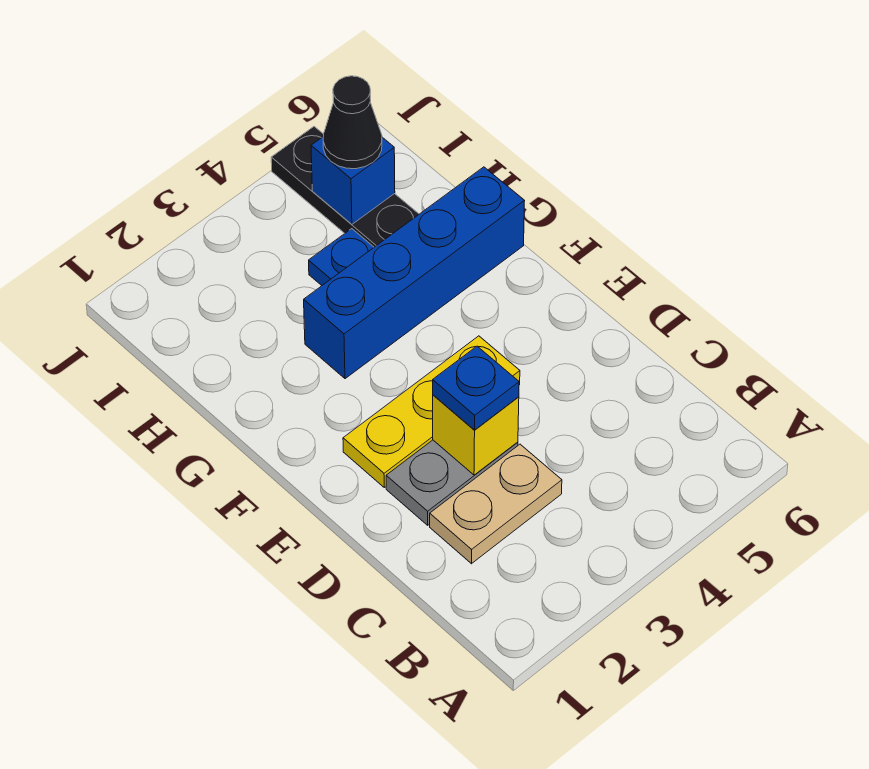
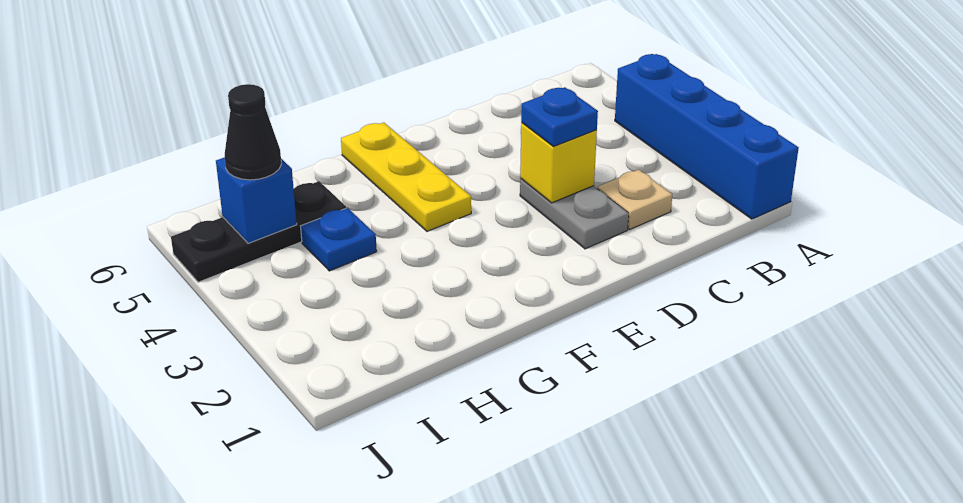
tan 1x2 plate [430,444,562,564] -> tan 1x1 plate [598,170,672,229]
yellow 1x3 plate [343,336,520,487] -> yellow 1x3 plate moved to [341,122,471,231]
blue 1x4 brick [304,167,524,379] -> blue 1x4 brick moved to [615,54,799,219]

